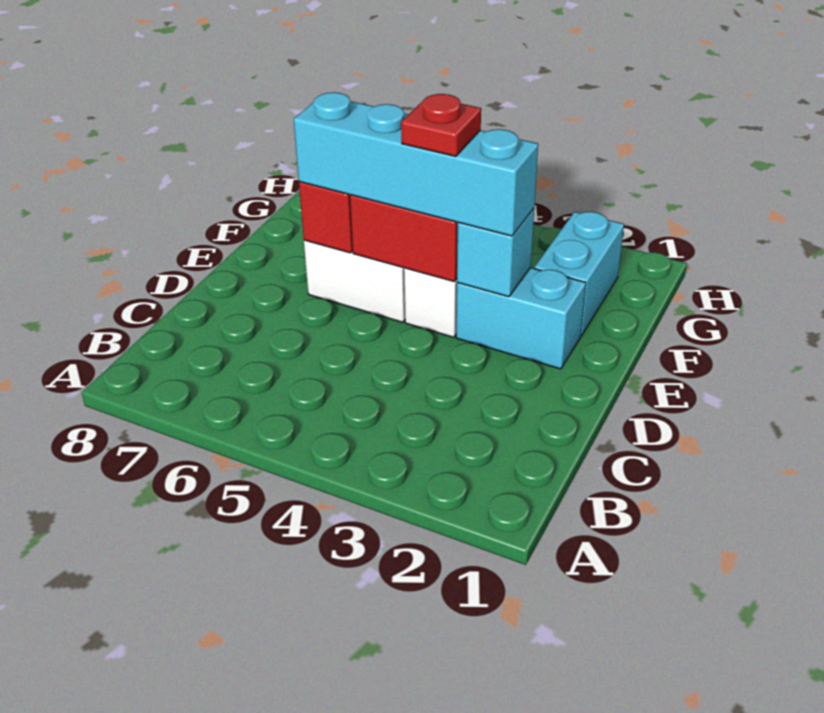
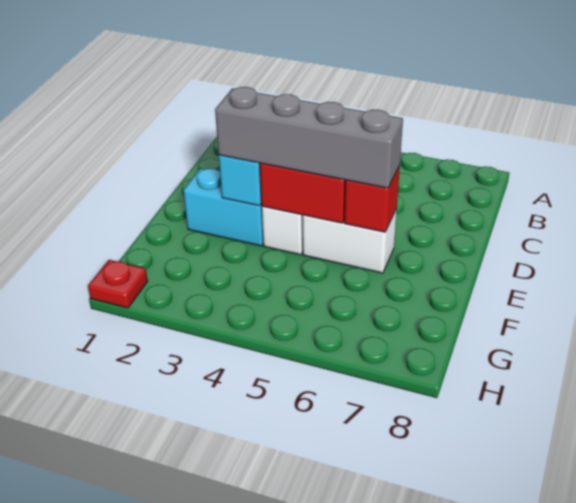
cyan 1x4 brick [294,92,538,236] -> grey 1x4 brick [215,87,403,188]
red 1x1 plate [401,94,481,156] -> red 1x1 plate moved to [88,260,148,308]
cyan 1x2 brick [534,212,624,336] -> none

